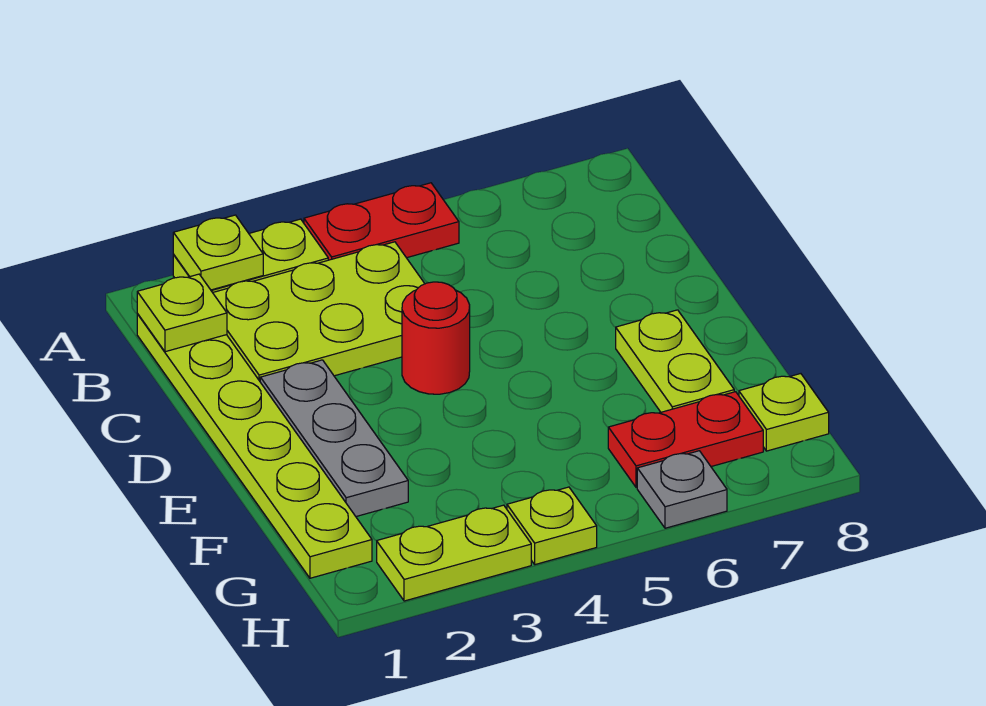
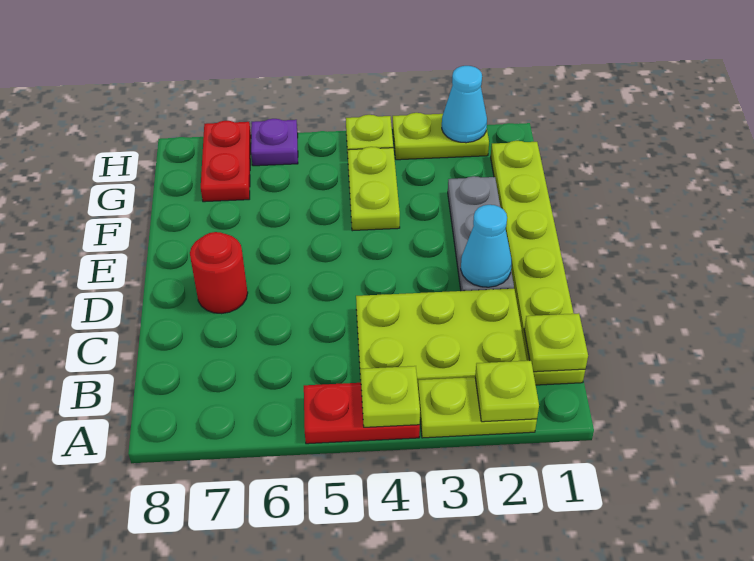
none -> cyan 1x1 cone [461,205,512,287]
red 1x1 round brick [402,282,470,394] -> red 1x1 round brick moved to [190,232,248,314]
lime 1x2 plate [616,310,734,412] -> lime 1x2 plate moved to [348,147,400,231]
red 1x2 plate [608,392,763,487] -> red 1x2 plate turned to [201,121,251,202]
lime 1x1 plate [739,374,829,451] -> lime 1x1 plate moved to [361,366,420,427]
none -> cyan 1x1 cone [442,66,487,143]
grey 1x1 plate [637,451,727,528] -> purple 1x1 plate [251,119,298,166]

